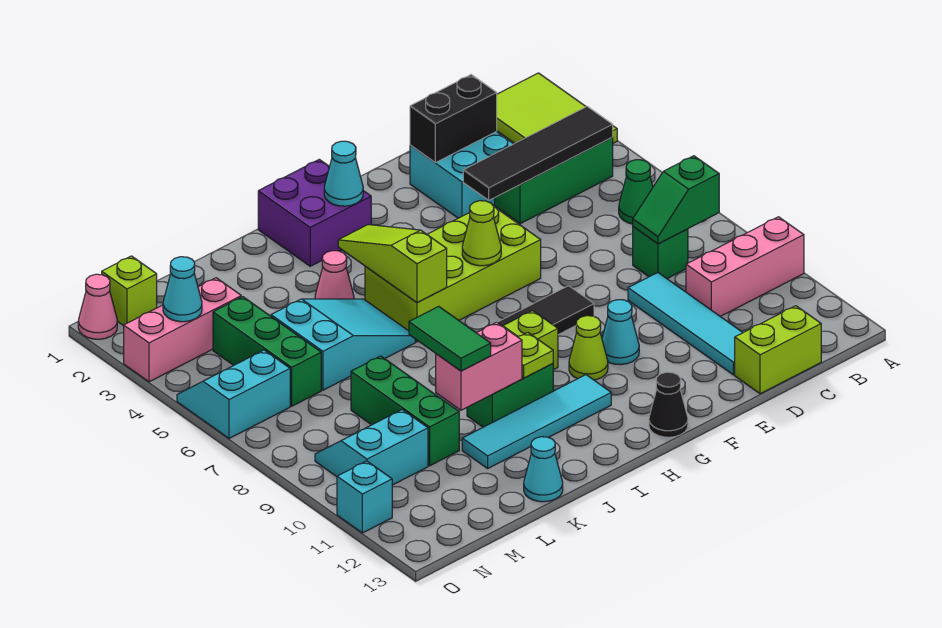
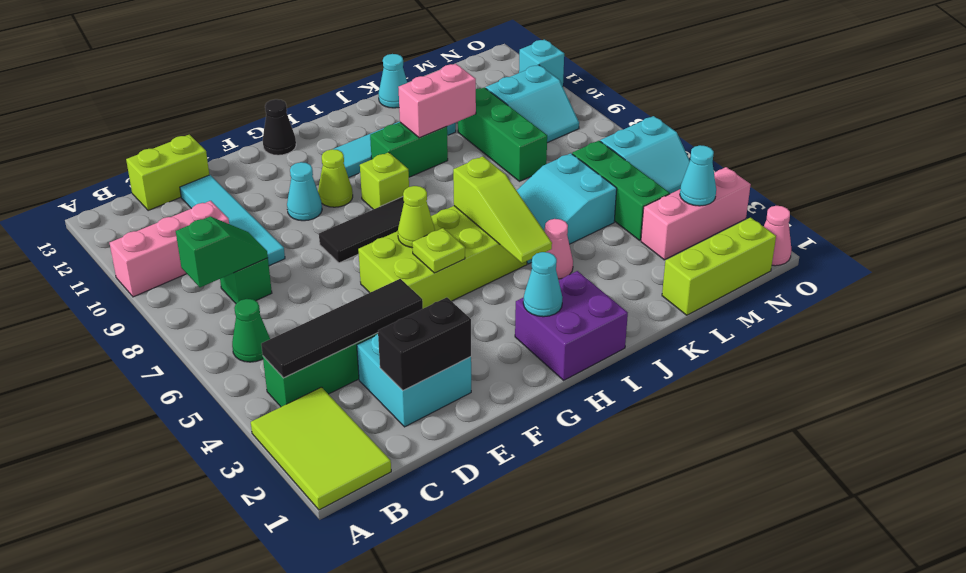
lime 1x1 plate [518,333,553,378] -> lime 1x1 plate moved to [412,228,465,273]
green 1x2 tile [409,306,491,371] -> none
lime 1x1 brick [102,256,157,326] -> lime 1x3 brick [662,218,776,315]

